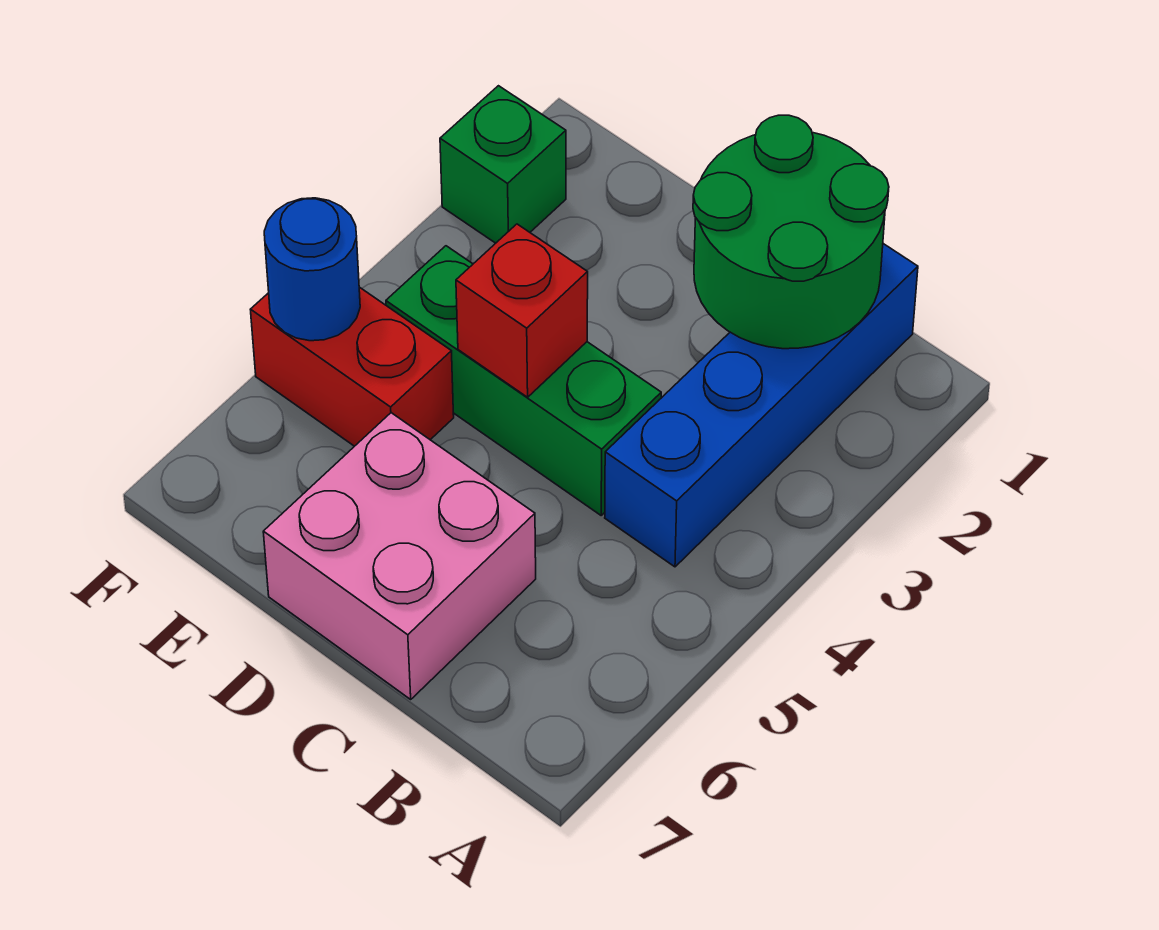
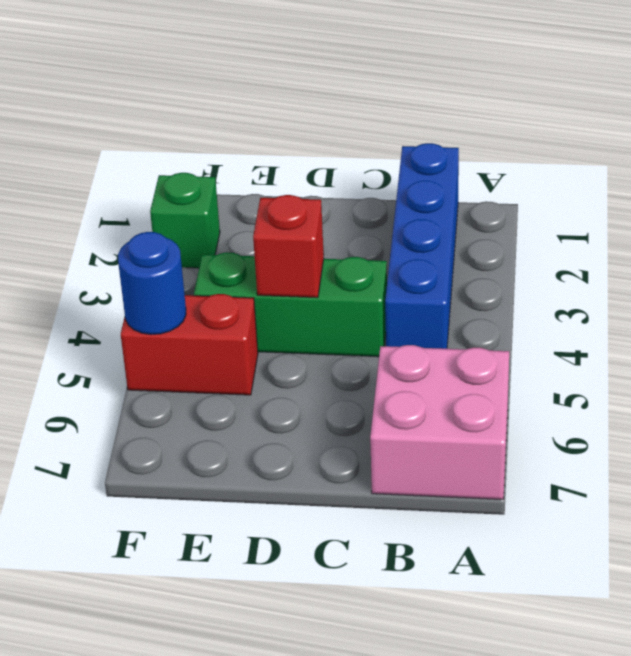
green 2x2 round brick [693,115,889,349] -> none
pink 2x2 brick [263,413,536,699] -> pink 2x2 brick moved to [370,345,509,500]

